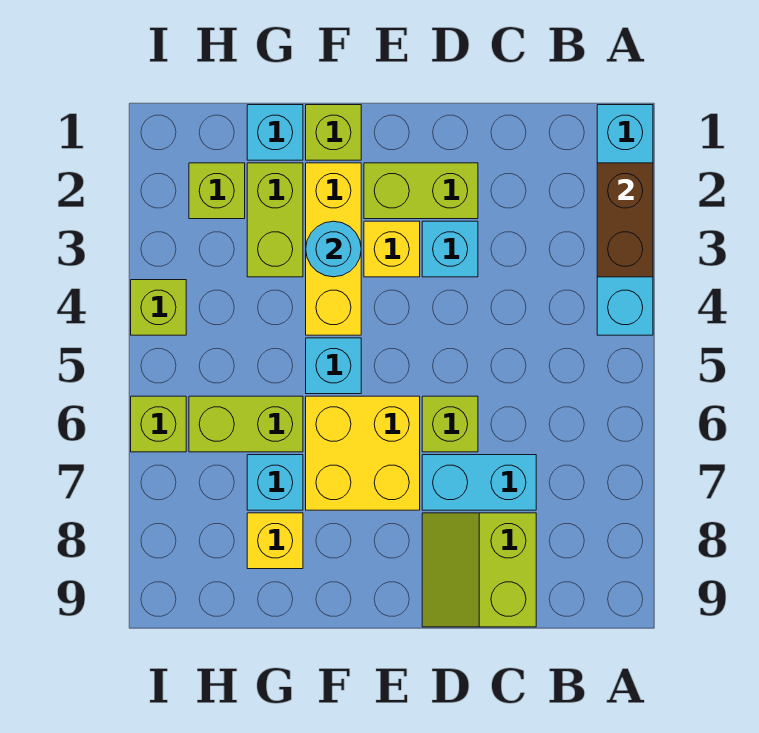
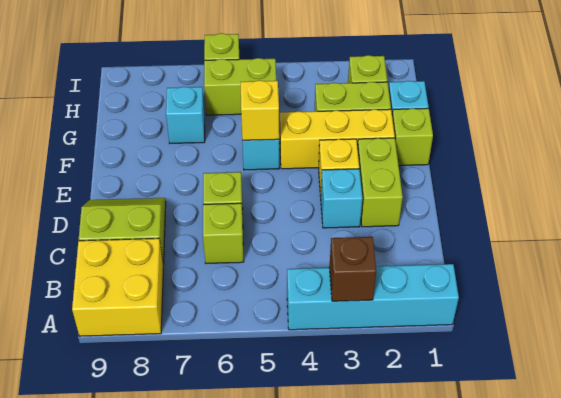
brown 1x2 brick [597,163,653,277] -> brown 1x1 brick [329,237,376,301]
cyan 1x2 brick [422,455,536,510] -> none
yellow 2x2 brick [306,396,420,510] -> yellow 2x2 brick moved to [72,238,164,336]
cyan 1x1 round brick [306,221,361,277] -> none
lime 1x2 brick [189,396,303,452] -> lime 1x2 brick turned to [204,58,276,115]
yellow 1x1 brick [247,513,303,569] -> yellow 1x1 brick moved to [241,80,279,140]
lime 1x1 brick [131,280,186,335] -> lime 1x1 brick moved to [203,203,244,263]

